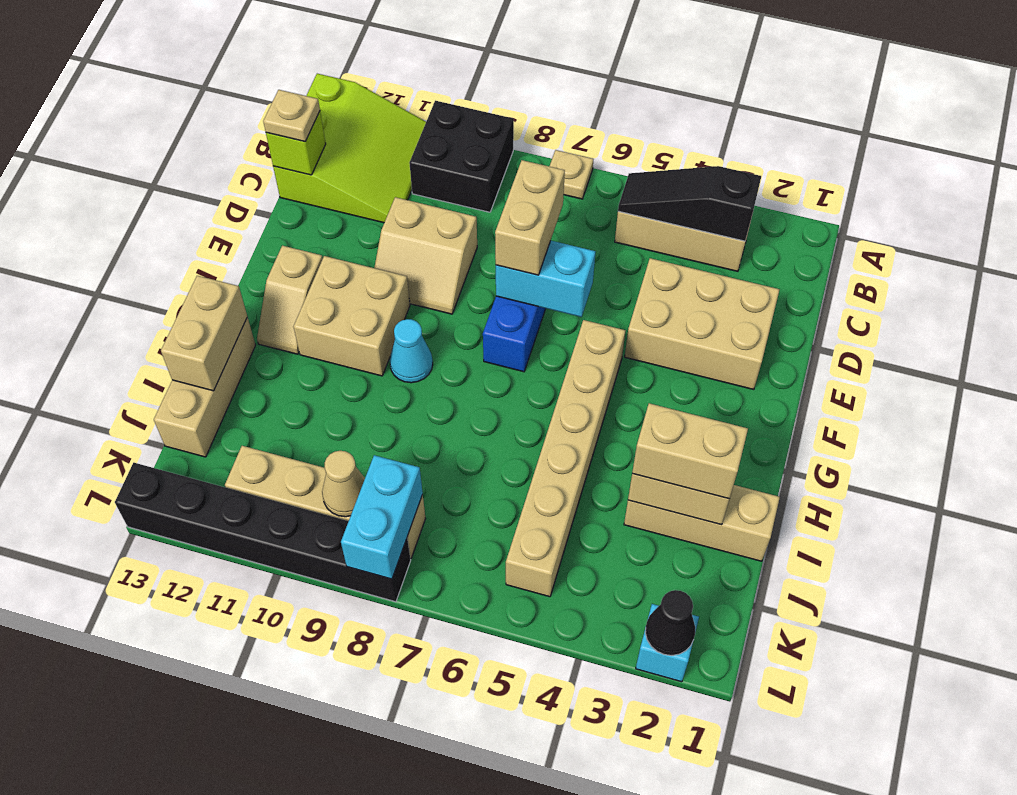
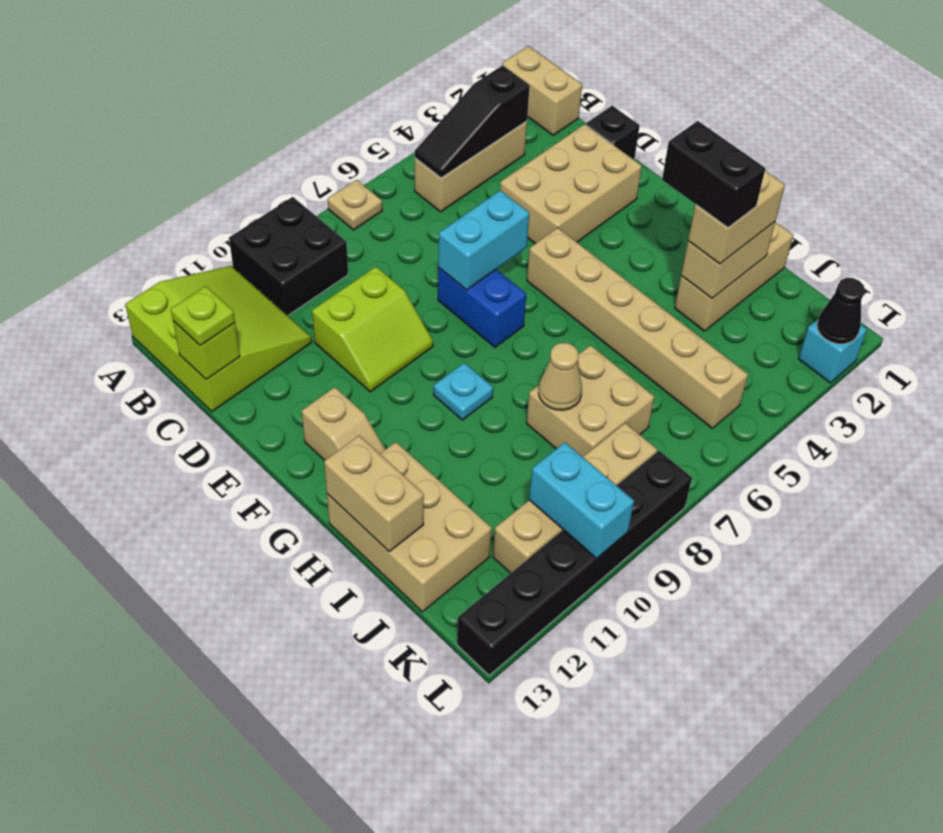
tan 1x1 plate [263,90,320,142] -> lime 1x1 plate [171,286,235,346]
none -> black 1x1 brick [586,106,640,159]
tan 1x2 brick [495,160,565,275] -> tan 1x2 brick moved to [502,46,582,135]
tan 2x2 slope [374,197,477,314] -> lime 2x2 slope [312,267,433,392]
tan 2x2 brick [294,256,410,376] -> tan 2x2 brick moved to [526,345,654,457]
cyan 1x1 cone [390,319,433,383] -> cyan 1x1 plate [434,363,493,420]
none -> black 1x2 brick [662,121,765,227]
tan 1x3 brick [154,317,256,457] -> tan 2x3 brick [327,442,492,612]
cyan 1x2 brick [341,455,423,579] -> cyan 1x2 brick moved to [529,443,634,558]
tan 1x1 cone [322,451,365,517] -> tan 1x1 cone moved to [539,343,582,410]

